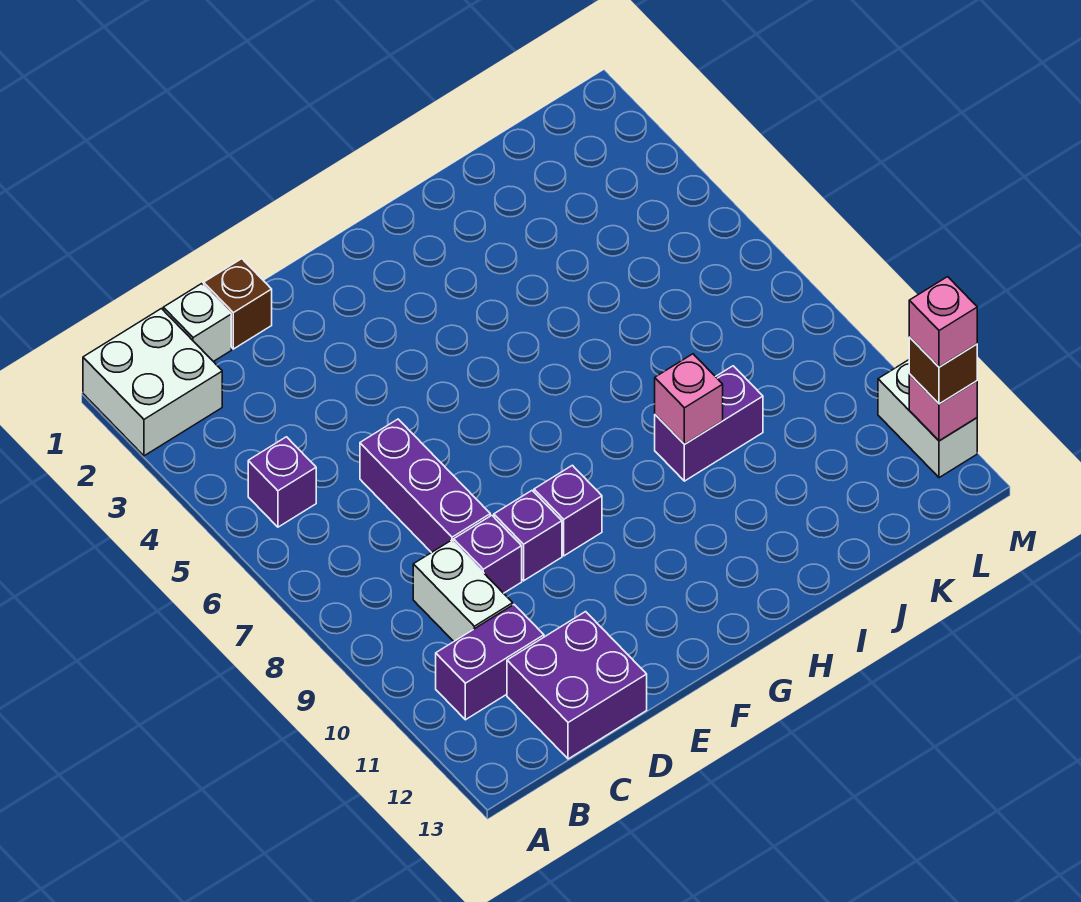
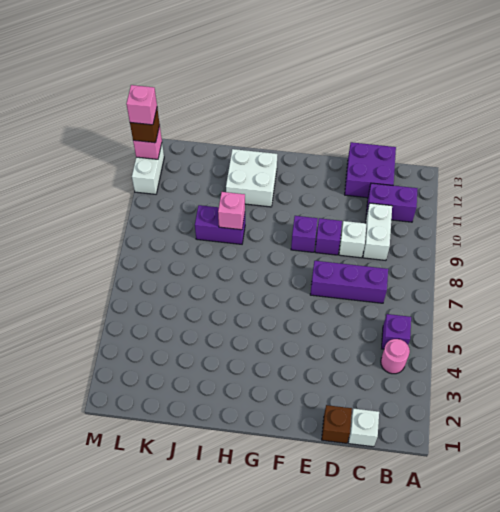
white 2x2 brick [83,309,222,456] -> white 2x2 brick moved to [226,149,277,207]
none -> pink 1x1 round brick [381,339,410,374]
purple 1x3 brick [360,419,490,553] -> purple 1x3 brick turned to [310,261,388,303]
purple 1x1 brick [454,515,522,593] -> white 1x1 brick [339,221,366,258]

